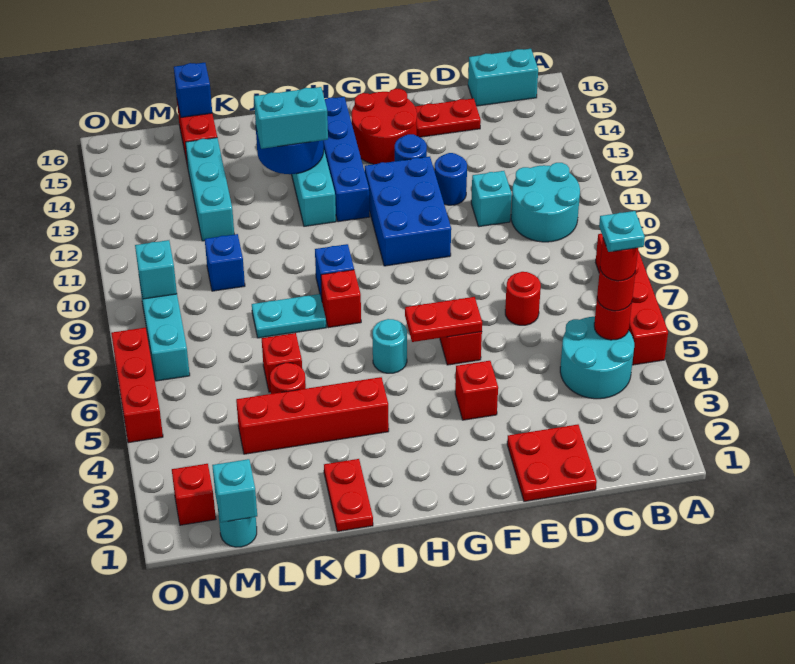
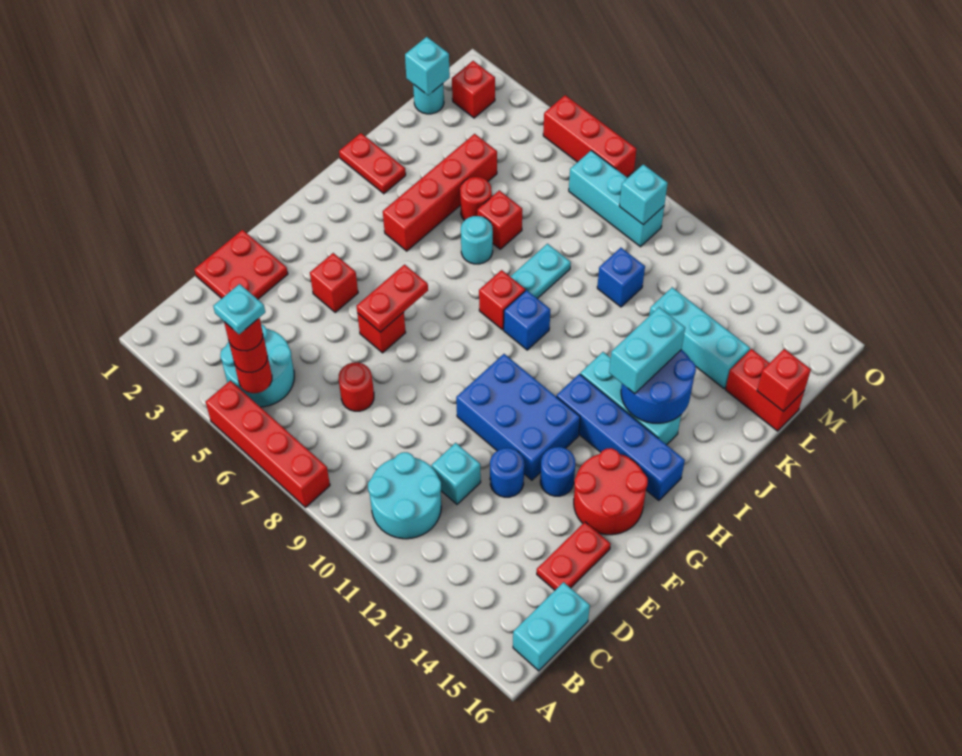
cyan 1x1 round brick [372,319,407,373] -> cyan 1x1 round brick moved to [461,216,493,264]
blue 1x1 brick [174,63,212,117] -> red 1x1 brick [757,349,811,411]

